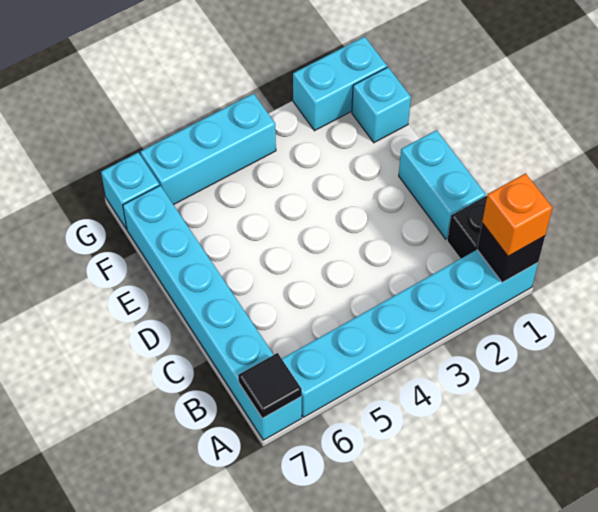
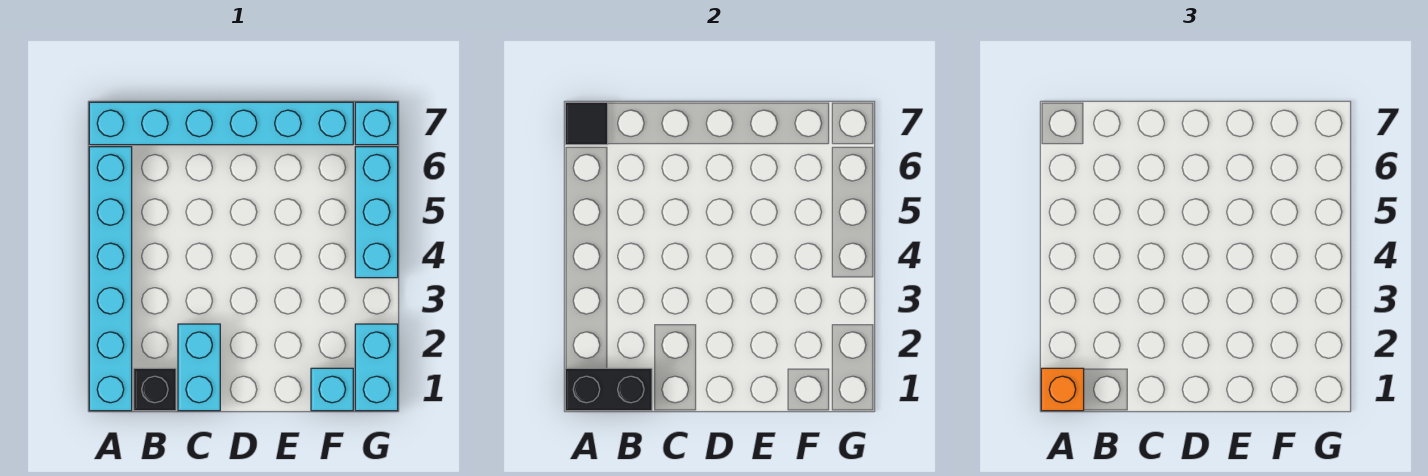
black 1x1 brick [477,223,545,282] -> black 1x2 brick [565,368,652,411]
cyan 1x2 brick [399,130,486,239] -> cyan 1x2 brick turned to [178,324,220,411]

